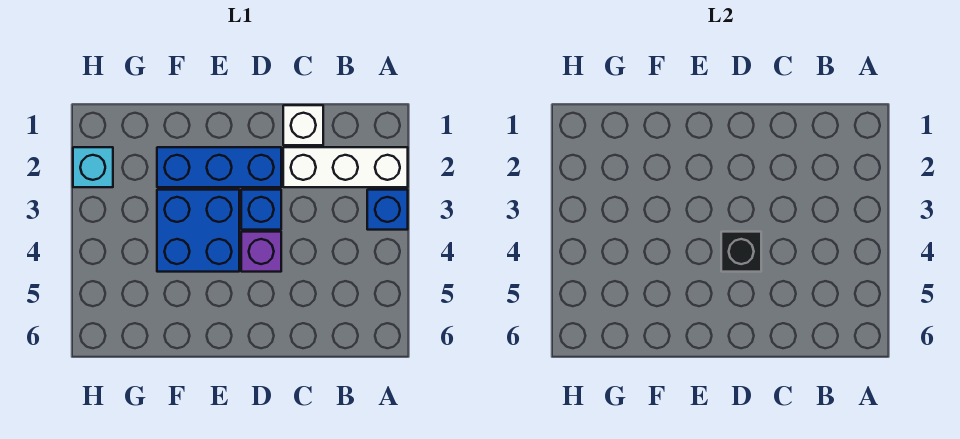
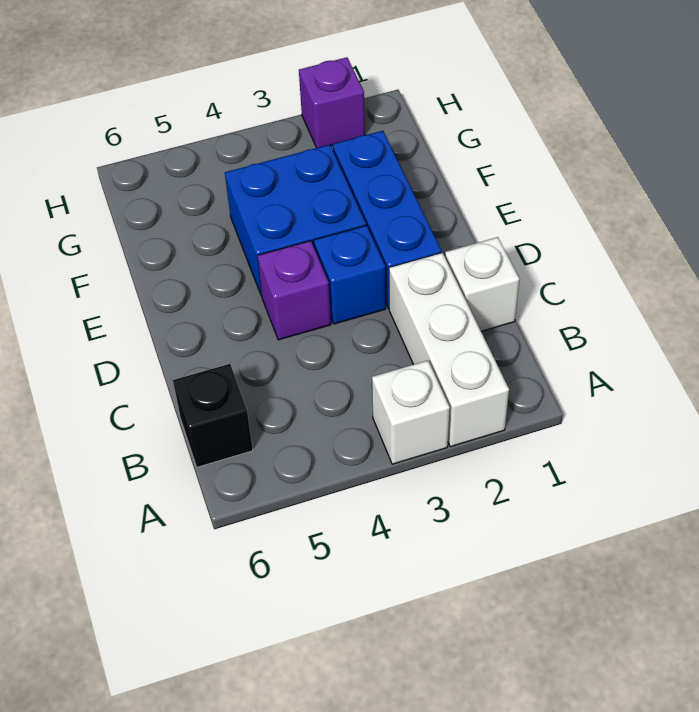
blue 1x1 brick [367,190,408,230] -> white 1x1 brick [372,360,450,464]
black 1x1 brick [721,232,761,272] -> black 1x1 brick moved to [173,364,253,467]
cyan 1x1 brick [73,147,113,187] -> purple 1x1 brick [299,57,365,148]

